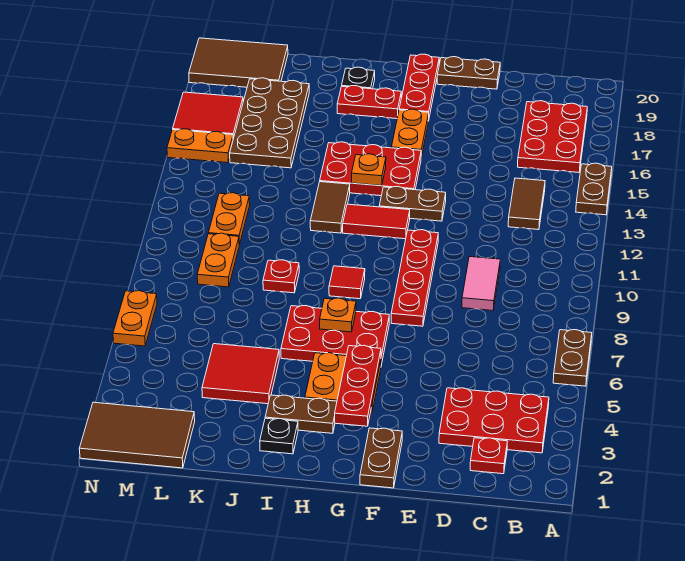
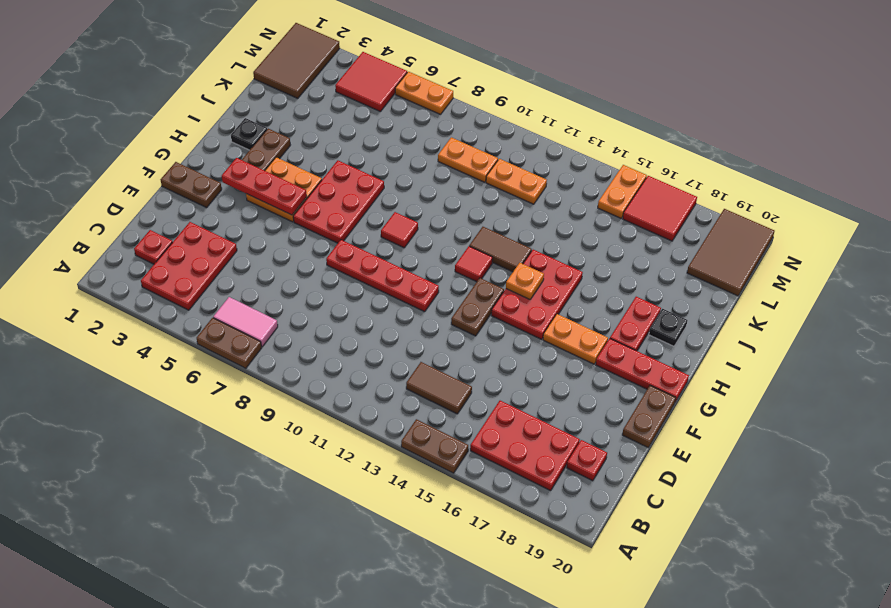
pink 1x2 tile [462,257,500,310] -> pink 1x2 tile moved to [213,297,278,347]
red 1x2 tile [343,204,410,239] -> red 1x1 tile [455,246,493,282]
orange 1x1 plate [320,298,356,332] -> none
red 2x2 tile [202,344,279,404] -> red 2x2 tile moved to [335,52,407,111]
red 1x1 plate [263,260,299,293] -> red 1x1 plate moved to [567,440,607,481]
brown 2x4 plate [230,78,309,168] -> none

